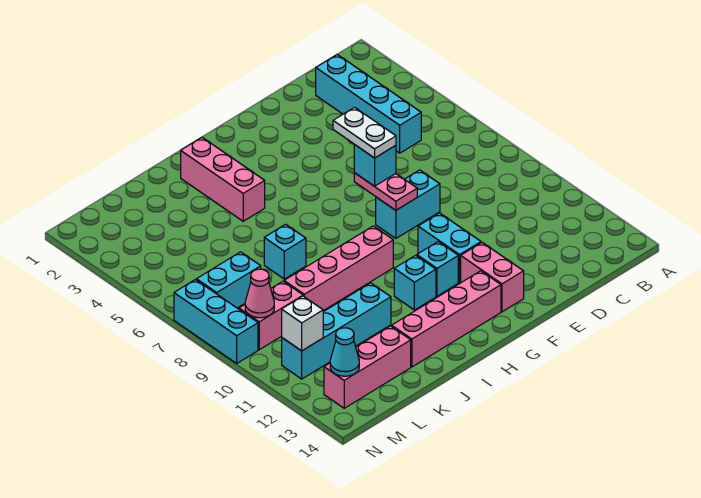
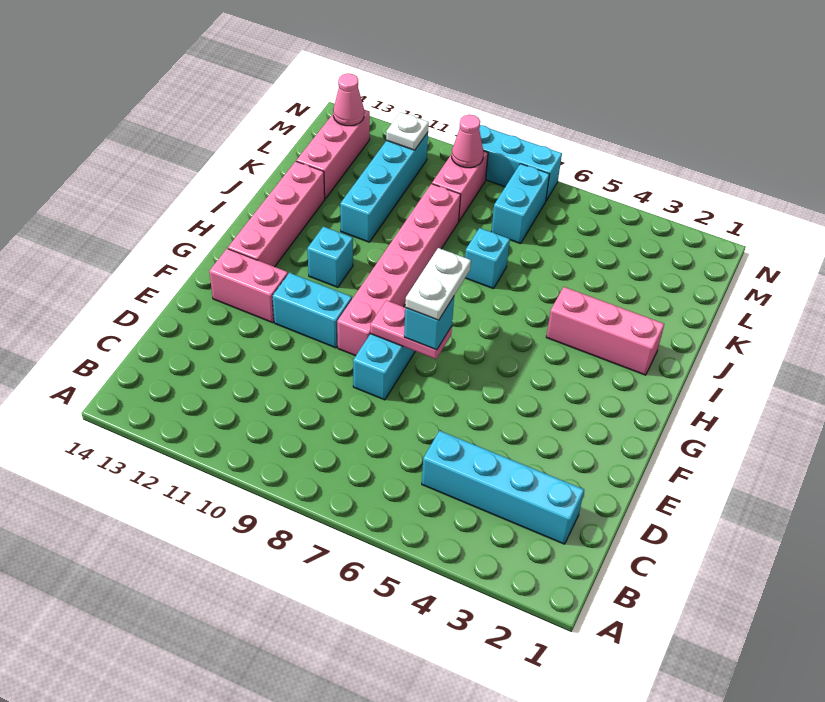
white 1x2 plate [333,107,396,158] -> white 1x2 plate turned to [405,248,471,320]
cyan 1x1 brick [417,242,458,296] -> none
pink 1x4 brick [284,226,393,311] -> pink 1x6 brick [337,184,461,356]
white 1x1 brick [282,296,323,351] -> white 1x1 plate [386,112,429,150]
cyan 1x1 cone [330,328,359,376] -> pink 1x1 cone [333,73,364,126]

